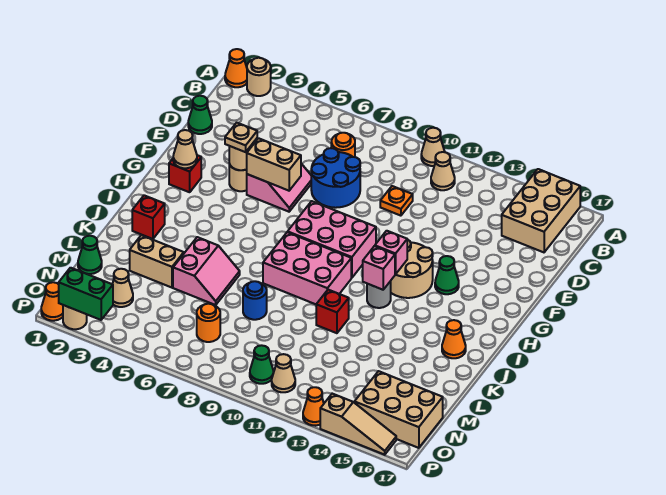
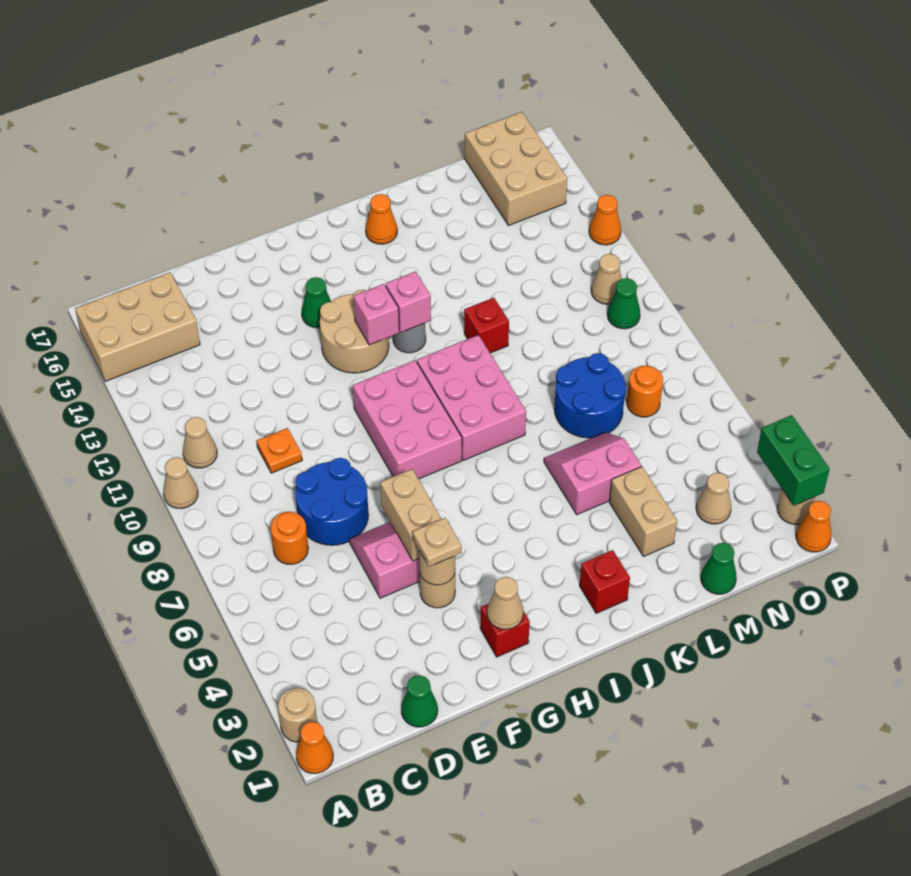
blue 1x1 round brick [243,281,267,320] -> blue 2x2 round brick [554,353,626,438]
tan 1x3 slope [320,394,396,455] -> none

